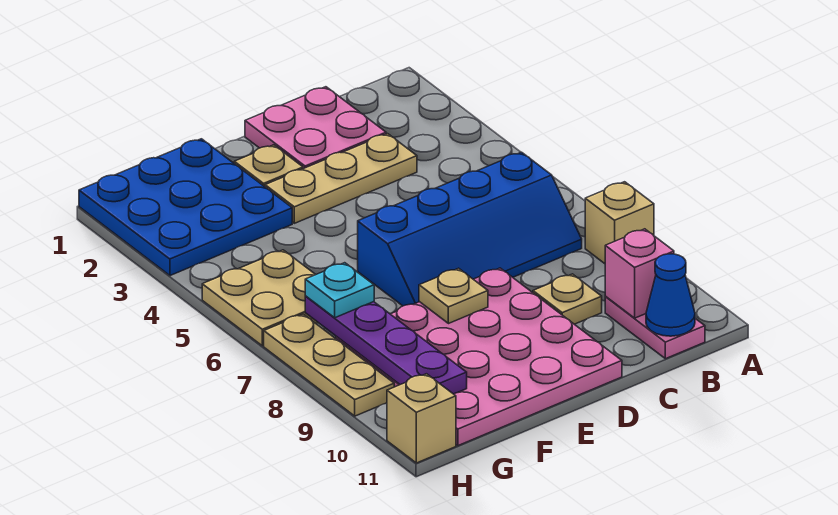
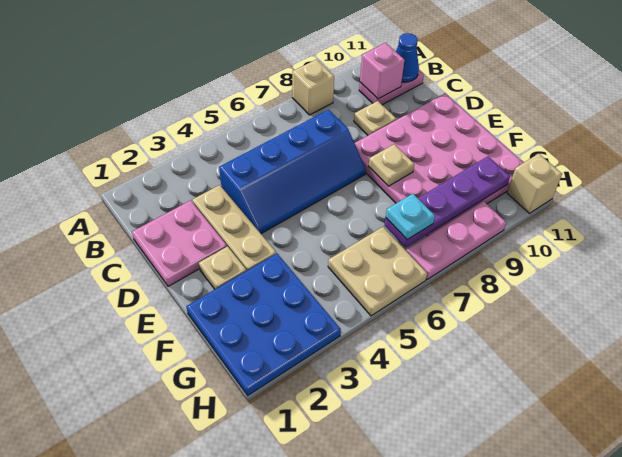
blue 2x4 slope [358,152,582,306] -> blue 2x4 slope turned to [219,110,366,234]
tan 1x3 plate [264,314,394,416] -> pink 1x3 plate [406,201,506,280]

